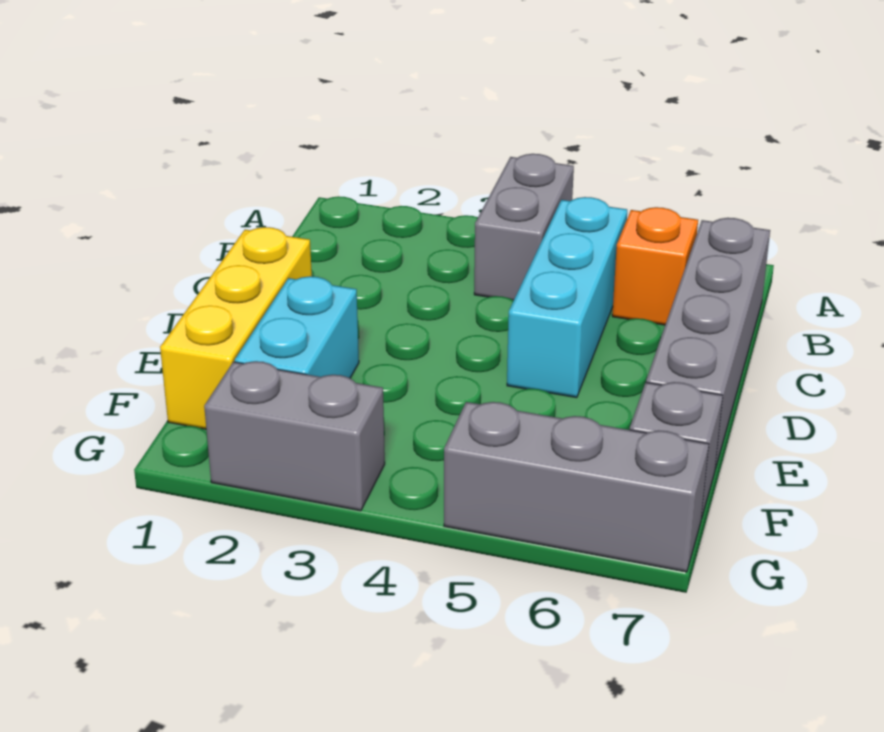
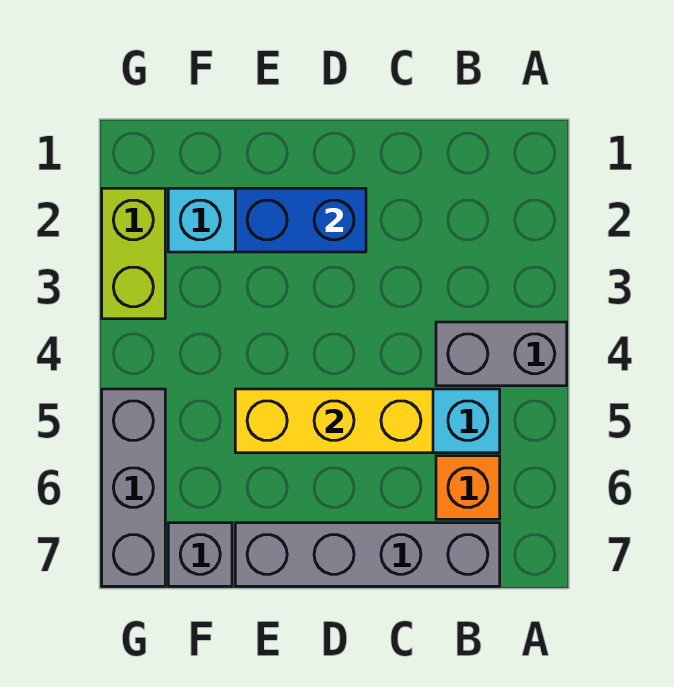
yellow 1x3 brick [160,227,312,429] -> yellow 1x3 brick moved to [235,389,433,453]
none -> blue 1x2 brick [235,188,366,252]
grey 1x2 brick [204,361,385,511] -> lime 1x2 brick [102,188,165,319]

